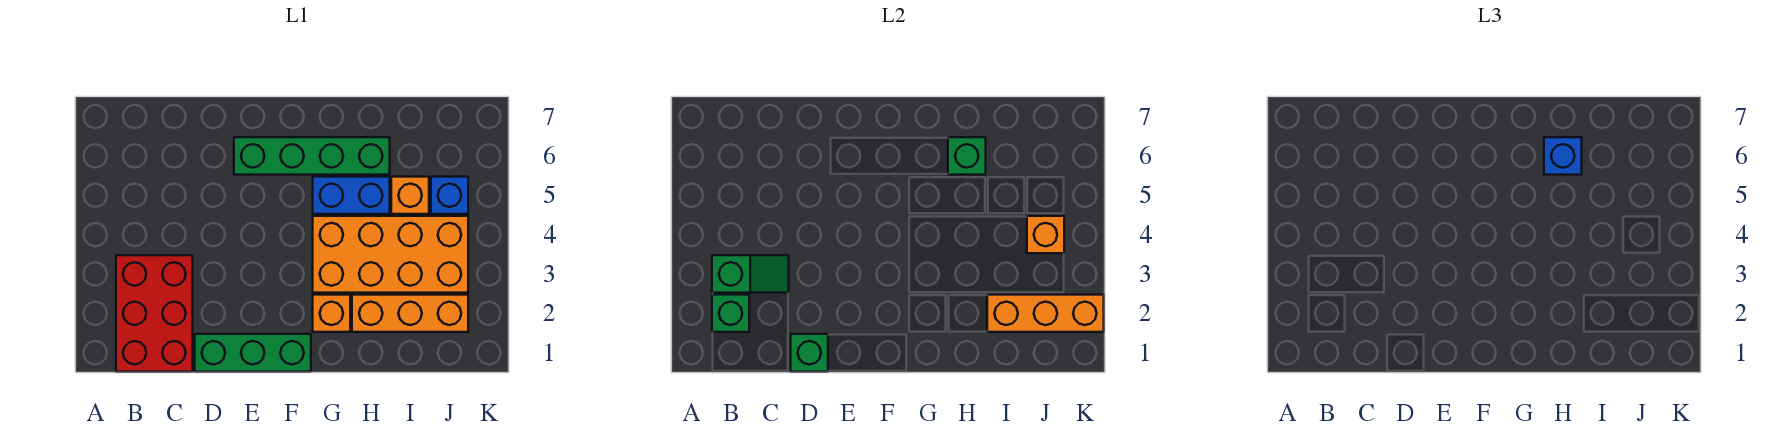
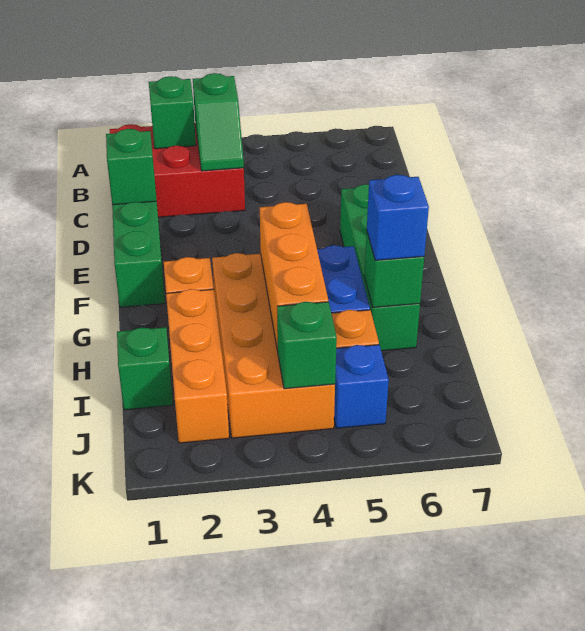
none -> green 1x1 brick [117,327,173,410]
orange 1x3 brick [987,295,1104,332] -> orange 1x3 brick moved to [260,202,328,351]
orange 1x1 brick [1027,216,1064,253] -> green 1x1 brick [277,302,337,389]

